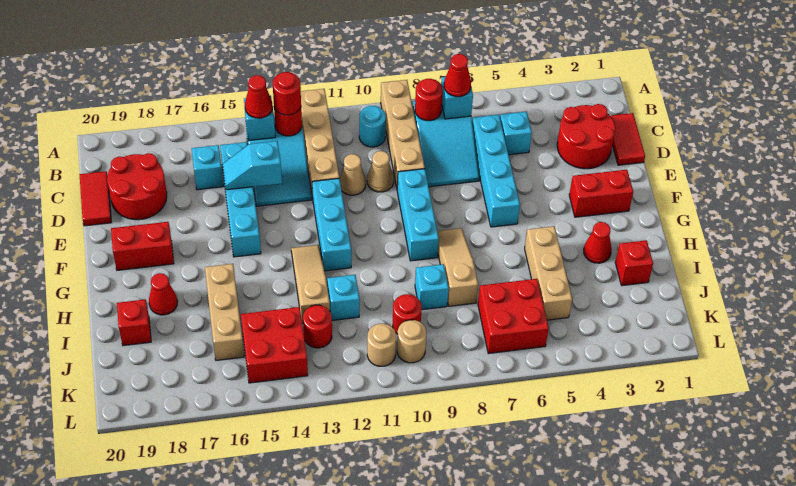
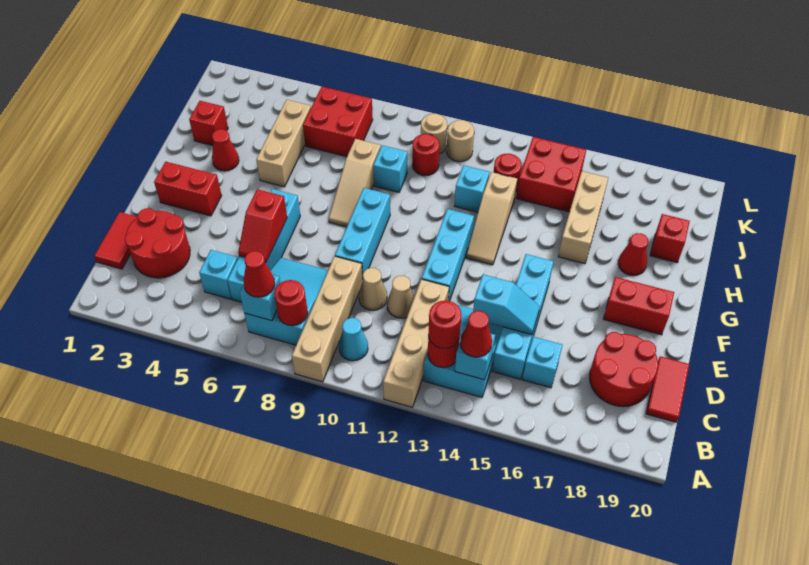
cyan 1x1 round brick [359,106,386,147] -> cyan 1x1 cone [339,318,368,361]
none -> red 1x2 slope [238,189,287,263]

